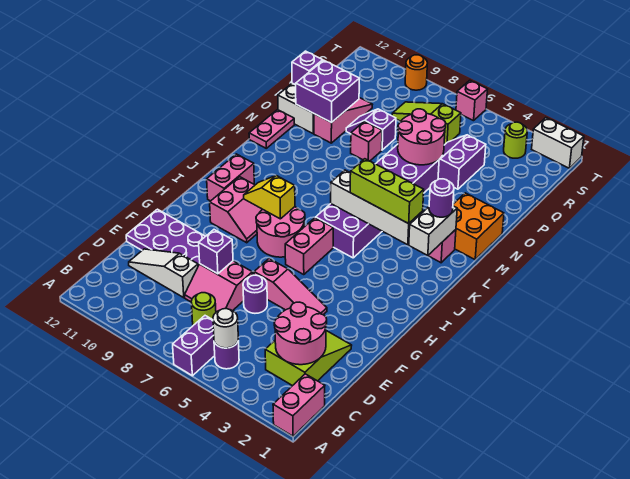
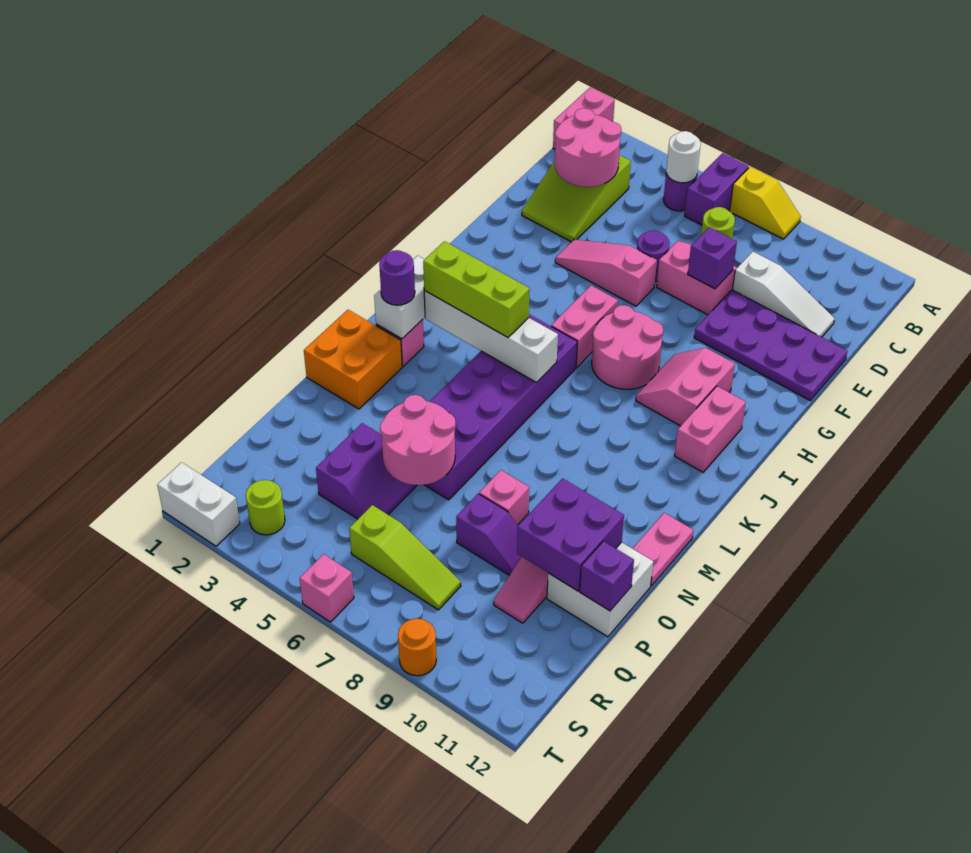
yellow 1x2 slope [244,176,295,219] -> yellow 1x2 slope moved to [730,167,801,239]

